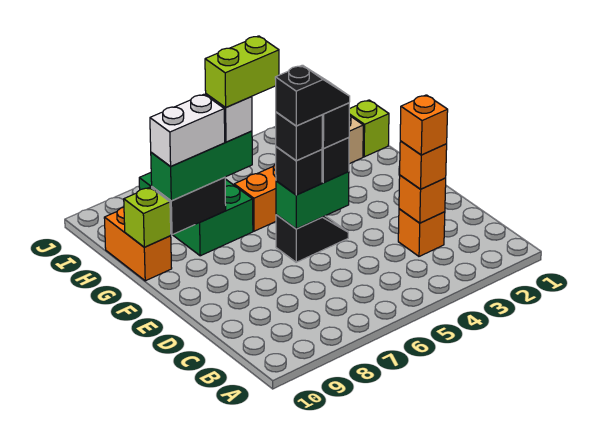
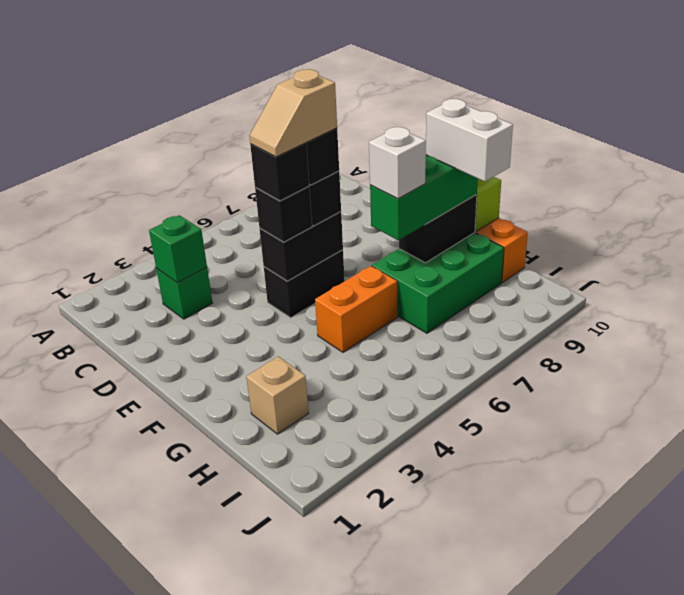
orange 1x1 brick [398,209,445,256] -> green 1x1 brick [156,268,213,319]
orange 1x1 brick [399,175,446,223] -> green 1x1 brick [149,215,207,283]
orange 1x1 brick [400,141,447,189] -> none
orange 1x1 brick [400,95,448,155] -> none
black 1x2 slope [276,215,348,262] -> black 1x2 brick [264,250,345,318]
green 1x2 brick [276,172,349,229] -> black 1x2 brick [259,212,343,281]
black 1x2 slope [275,65,350,126] -> tan 1x2 slope [249,69,337,157]
lime 1x2 brick [205,36,279,108] -> none
green 2x3 brick [139,173,253,256] -> green 2x3 brick turned to [372,233,504,333]
white 1x2 brick [150,94,225,166] -> white 1x2 brick turned to [426,99,513,182]
lime 1x1 brick [349,100,389,157] -> none

